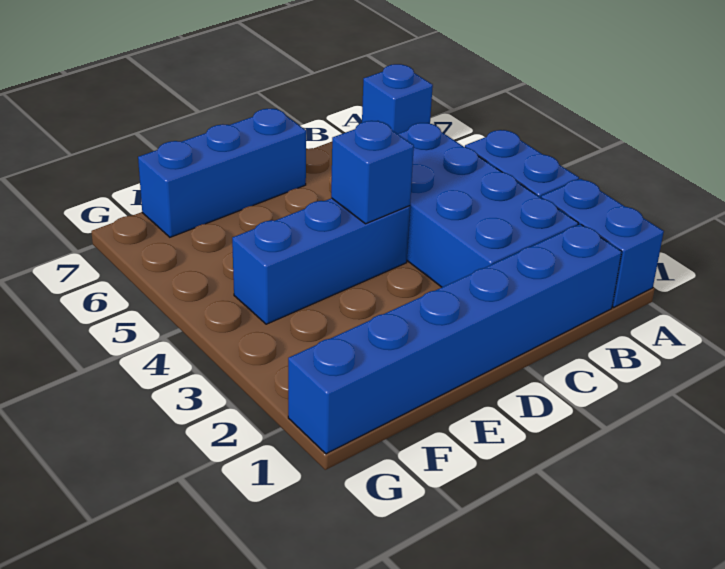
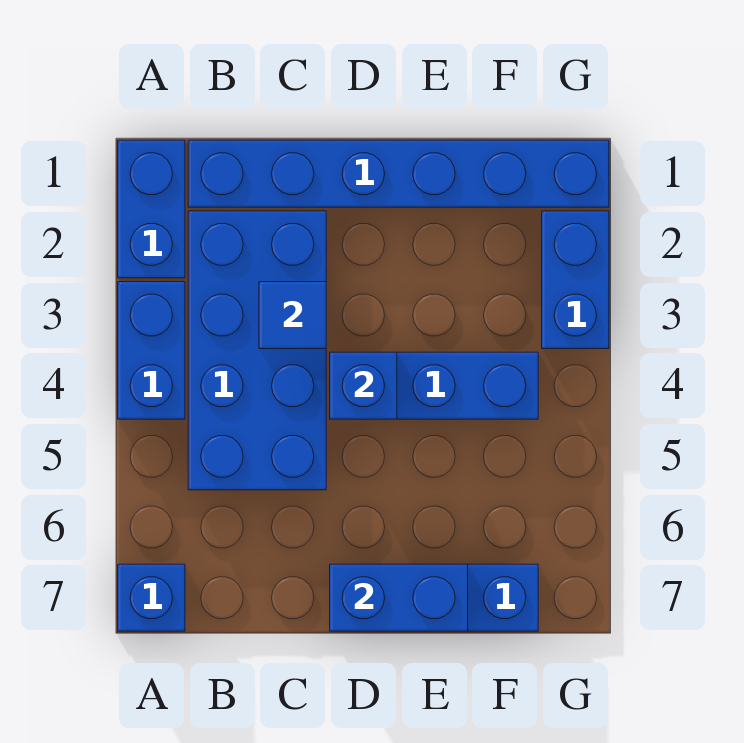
none -> blue 1x1 tile [259,282,326,349]
none -> blue 1x2 brick [330,564,468,631]
none -> blue 1x2 brick [542,211,609,349]

